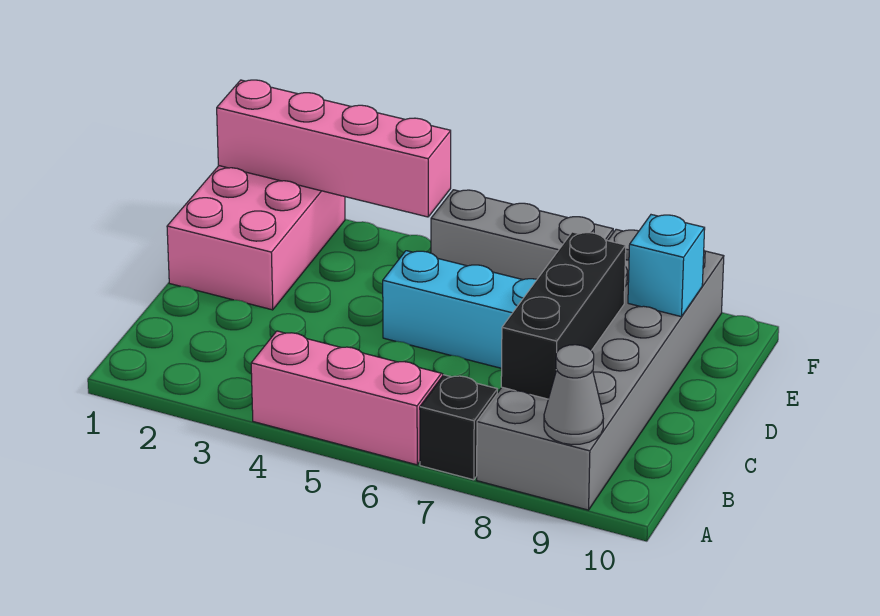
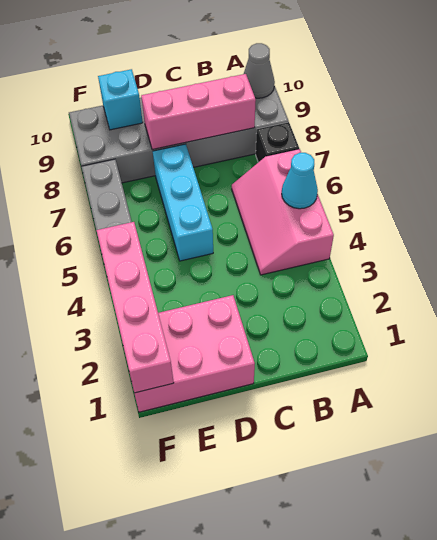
none -> cyan 1x1 cone [282,153,318,209]
black 1x3 brick [501,232,626,399] -> pink 1x3 brick [141,74,256,150]

